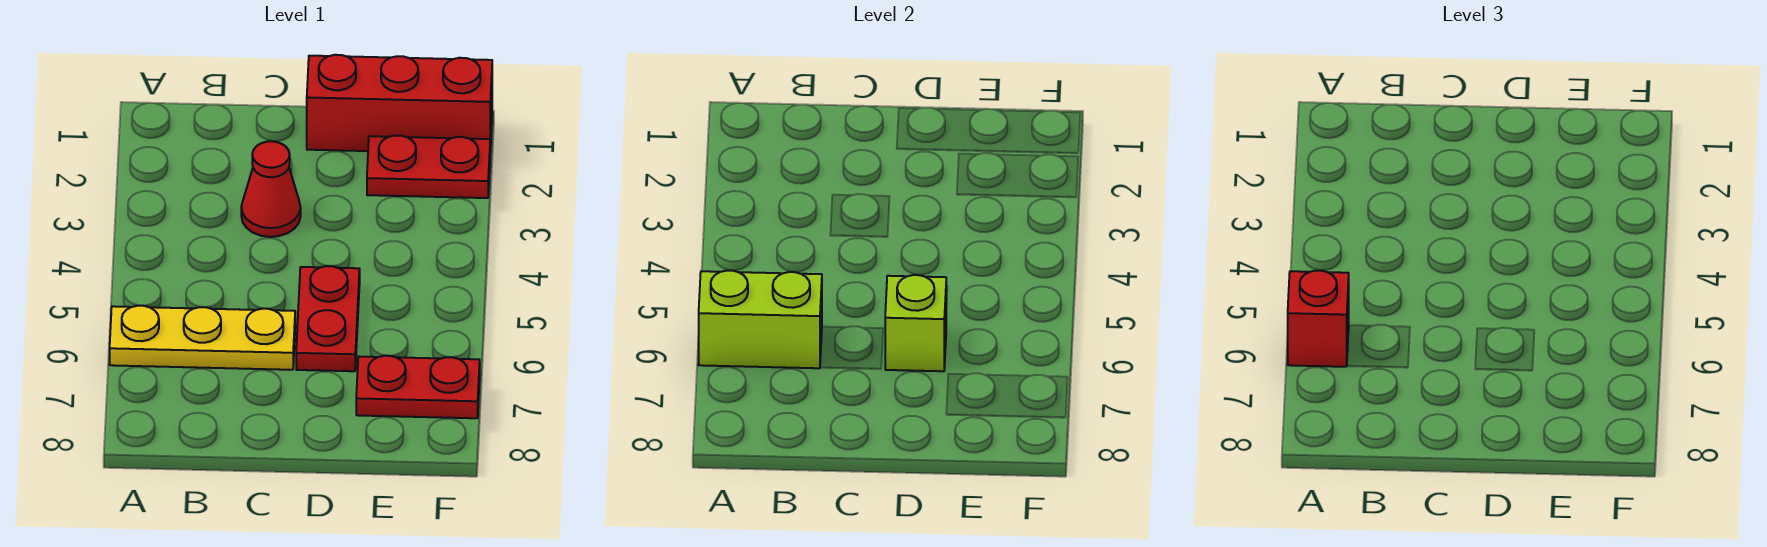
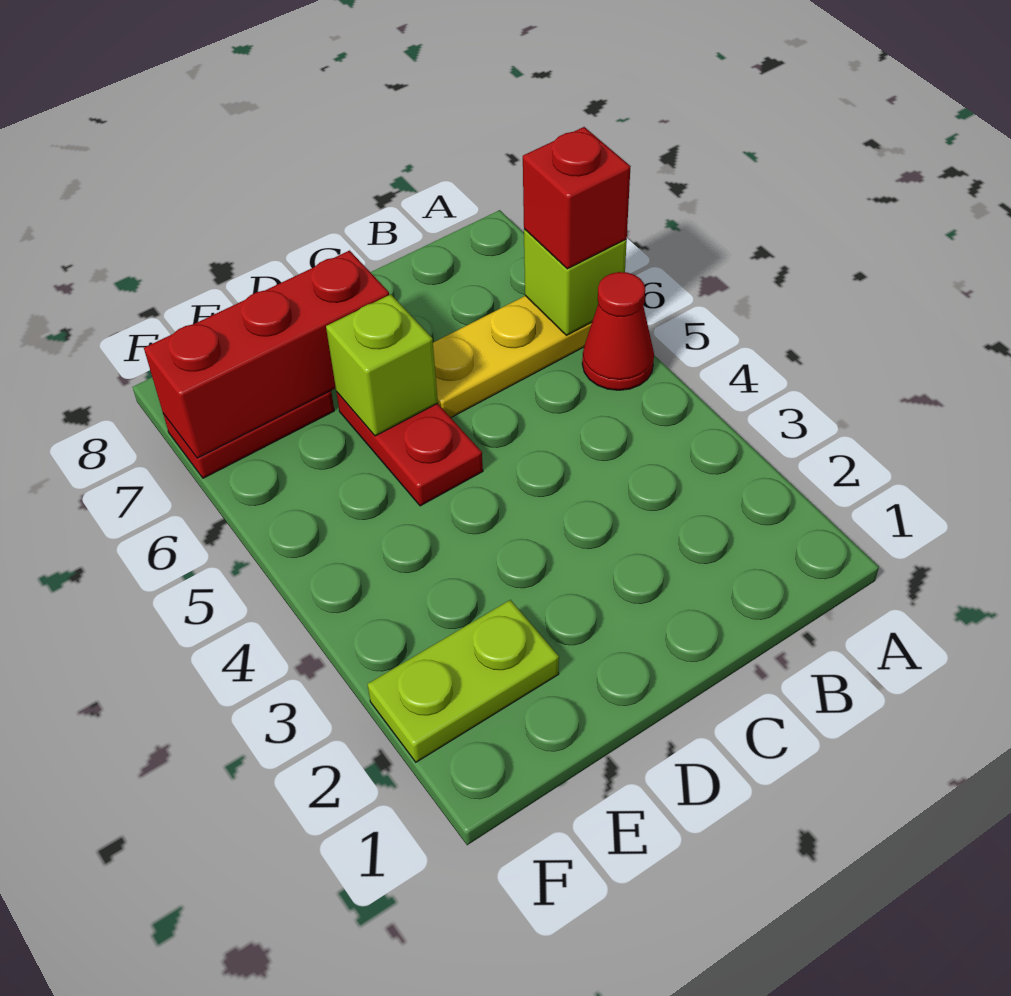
lime 1x2 brick [699,271,822,368] -> lime 1x1 brick [524,229,627,335]
red 1x1 cone [241,141,301,237] -> red 1x1 cone moved to [582,272,654,390]
red 1x3 brick [307,55,492,151] -> red 1x3 brick moved to [144,251,389,458]
red 1x2 plate [367,136,490,198] -> lime 1x2 plate [367,600,559,762]

